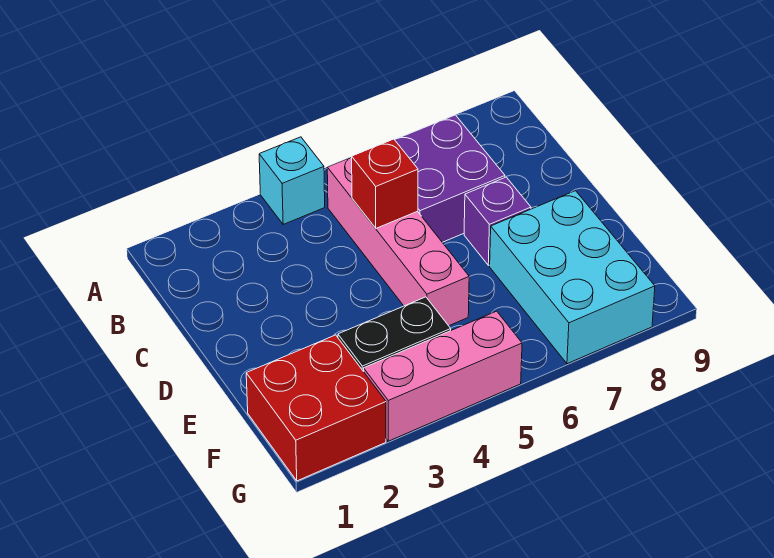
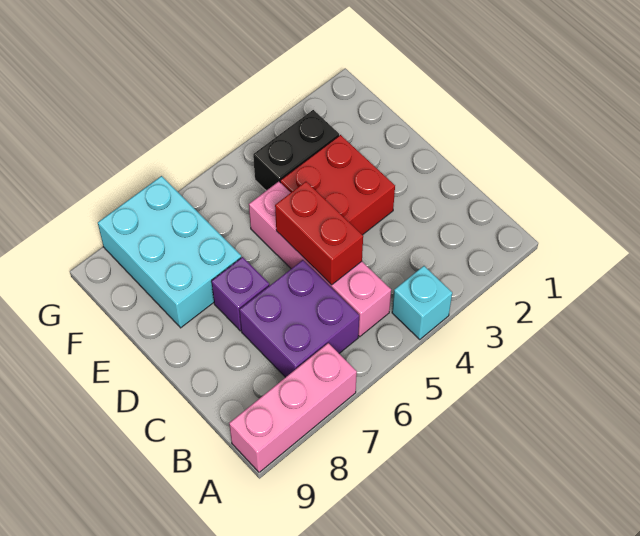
red 1x1 brick [352,139,418,228] -> red 1x2 brick [275,182,363,285]
red 2x2 brick [246,335,386,481] -> red 2x2 brick moved to [280,135,395,235]
pink 1x3 brick [364,311,522,441] -> pink 1x3 brick moved to [229,343,357,472]

